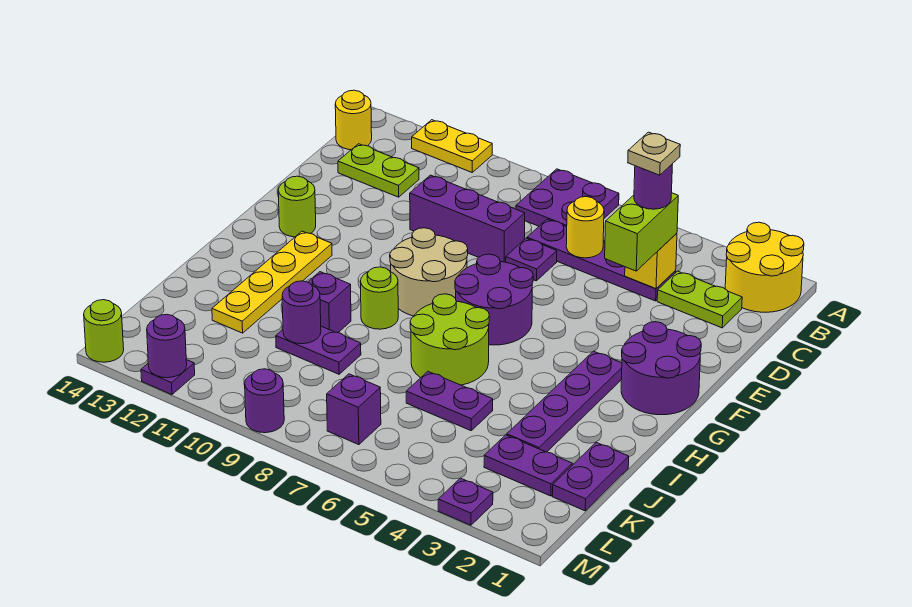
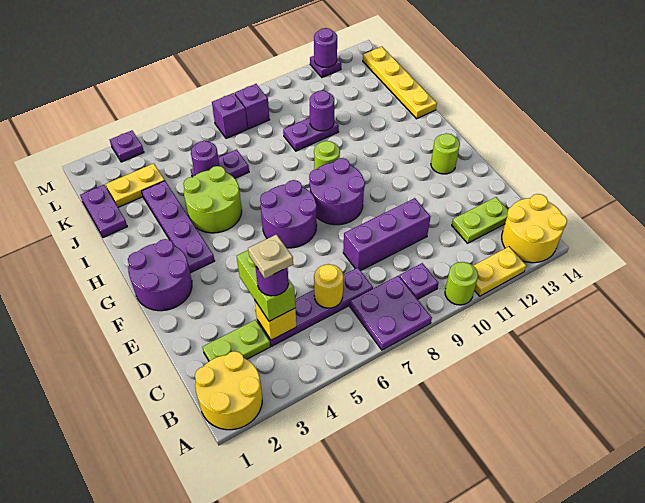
yellow 1x1 round brick [335,90,372,150] -> yellow 2x2 round brick [502,194,567,263]
purple 1x1 plate [506,238,557,281] -> purple 1x1 plate moved to [399,263,439,299]
tan 2x2 round brick [390,228,468,316] -> purple 2x2 round brick [309,158,365,225]
yellow 1x4 plate [212,231,332,333] -> yellow 1x4 plate moved to [363,47,437,119]
lime 2x2 round brick [410,294,489,385] -> lime 2x2 round brick moved to [183,166,242,233]
purple 1x1 brick [308,272,351,333] -> purple 1x1 brick moved to [235,84,270,129]
purple 1x2 plate [484,435,572,496] -> yellow 1x2 plate [106,163,165,207]
purple 1x1 round brick [245,369,284,433] -> purple 1x1 round brick moved to [191,141,219,175]
lime 1x1 round brick [84,300,124,362] -> lime 1x1 round brick moved to [445,262,478,305]

